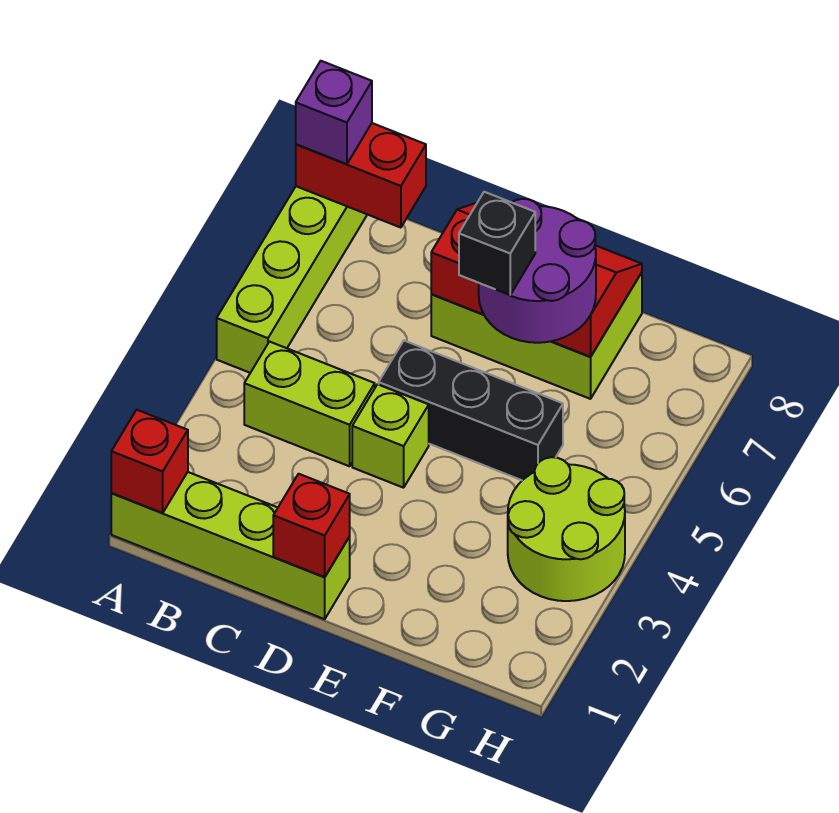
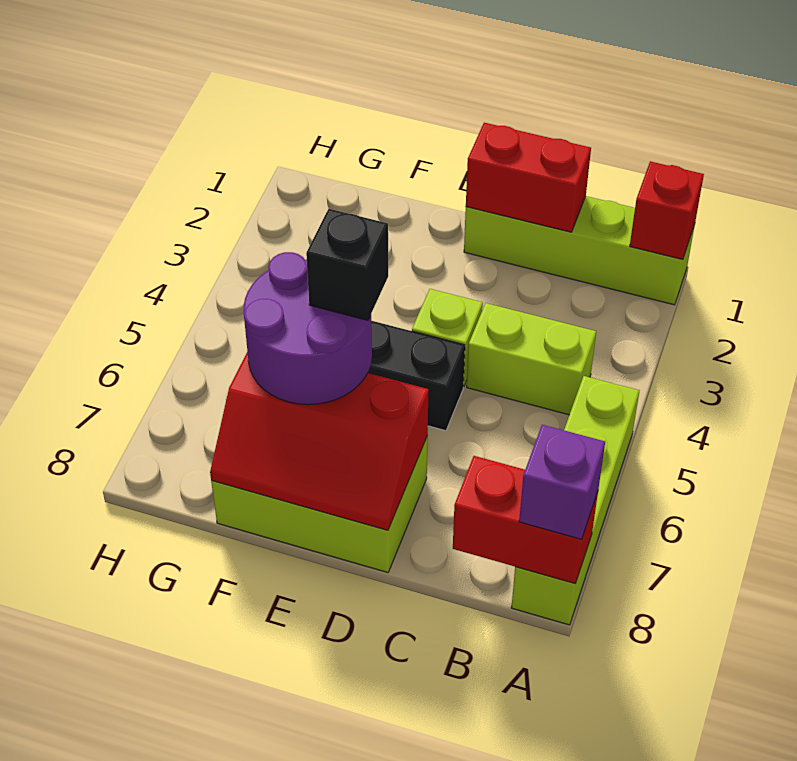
red 1x1 brick [273,474,350,577] -> red 1x2 brick [466,123,591,232]
lime 2x2 round brick [508,457,625,601] -> none

